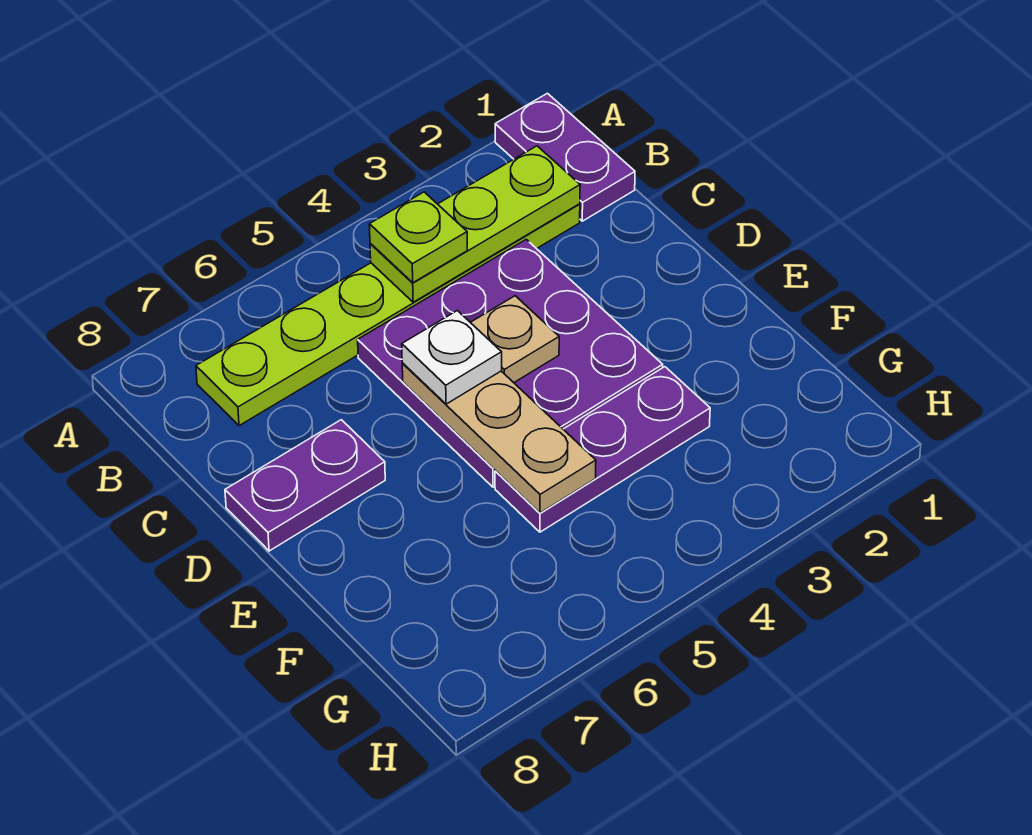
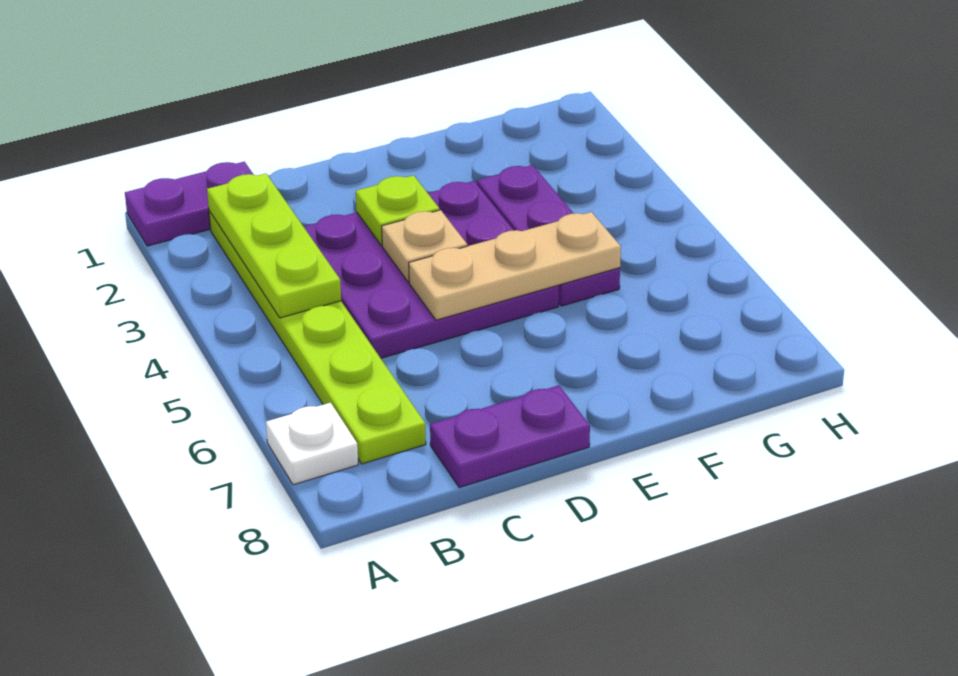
lime 1x1 plate [369,192,467,283] -> lime 1x1 plate moved to [356,175,439,245]
white 1x1 plate [402,311,502,404] -> white 1x1 plate moved to [266,403,358,485]
purple 1x2 plate [225,420,385,551] -> purple 1x2 plate turned to [430,385,590,487]

